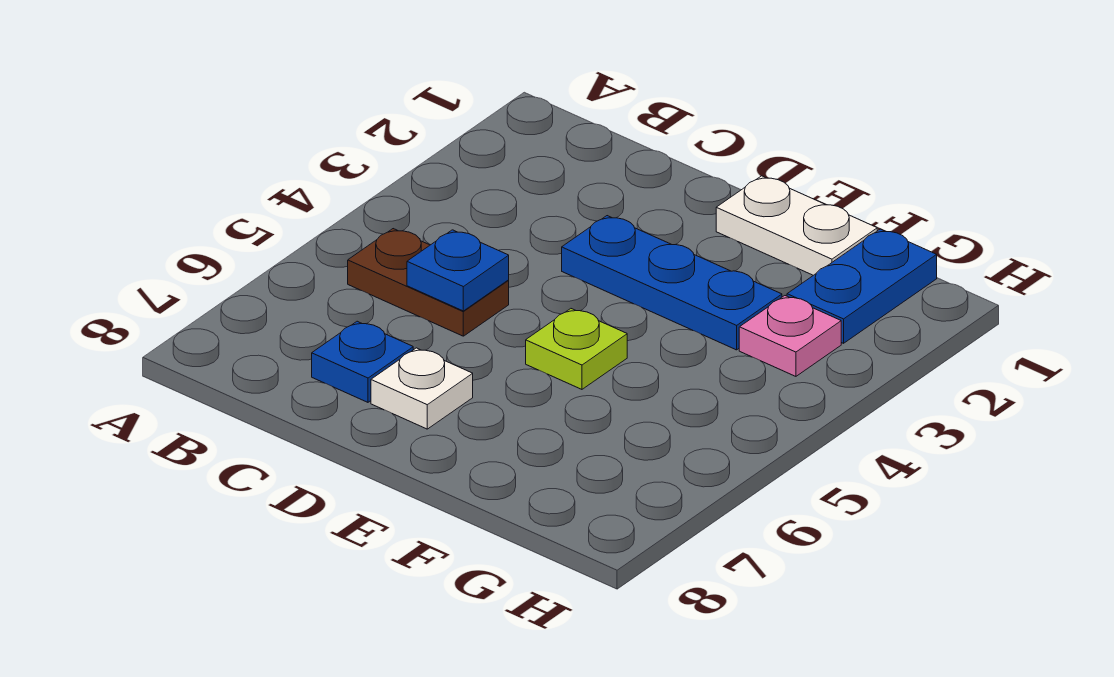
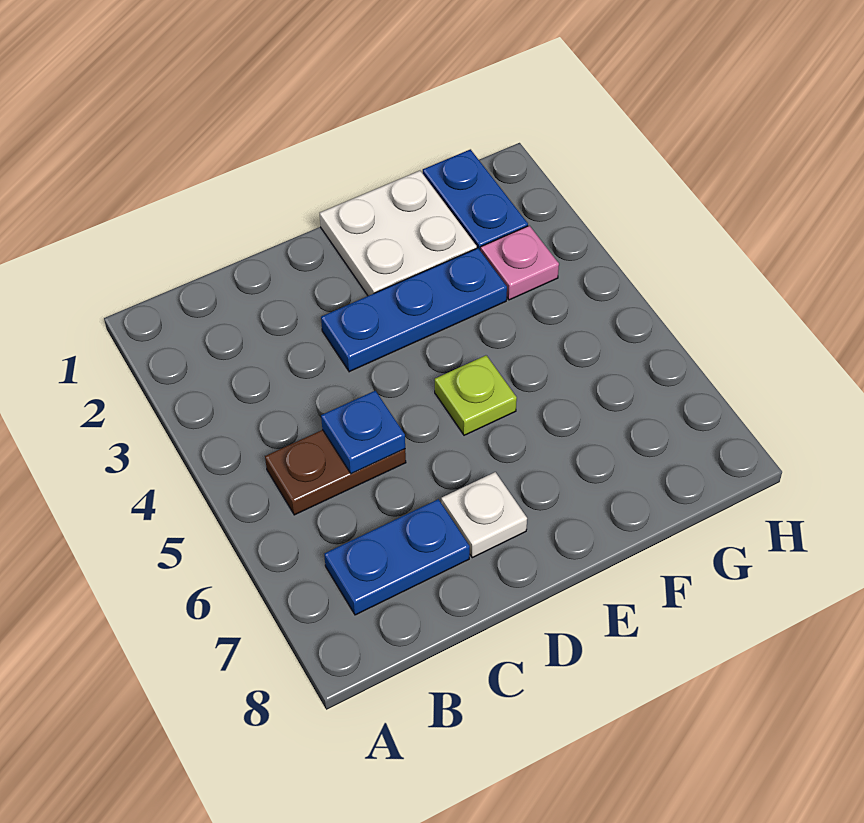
blue 1x1 plate [312,321,413,402] -> blue 1x2 plate [324,499,470,615]
white 1x2 plate [716,176,877,275] -> white 2x2 plate [320,171,477,296]

